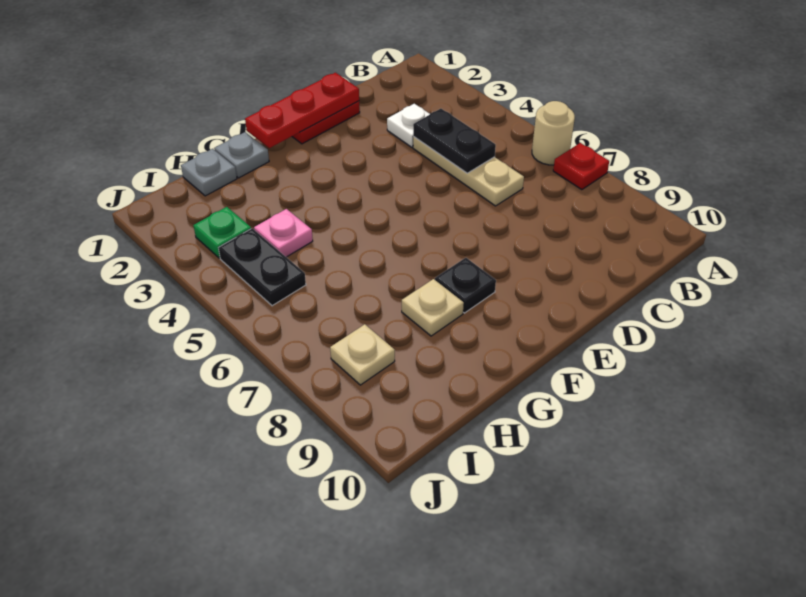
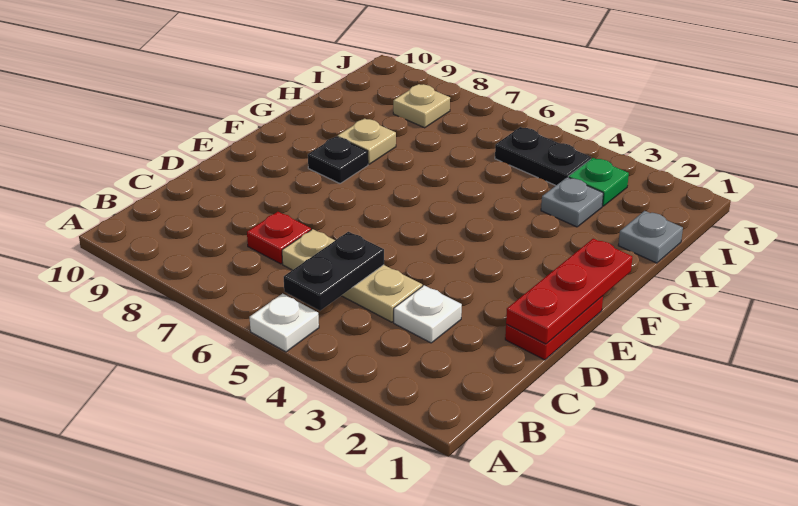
none -> white 1x1 plate [250,294,319,352]
tan 1x1 round brick [532,101,575,165] -> none
red 1x1 plate [553,143,609,190] -> red 1x1 plate moved to [247,212,311,264]
black 1x2 plate [413,109,496,173] -> black 1x2 plate turned to [284,232,384,311]
grey 1x1 plate [214,132,269,178] -> grey 1x1 plate moved to [541,177,603,227]
pink 1x1 plate [254,209,313,257] -> none

